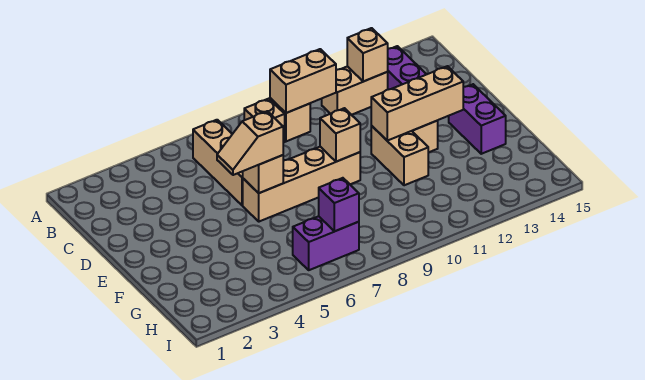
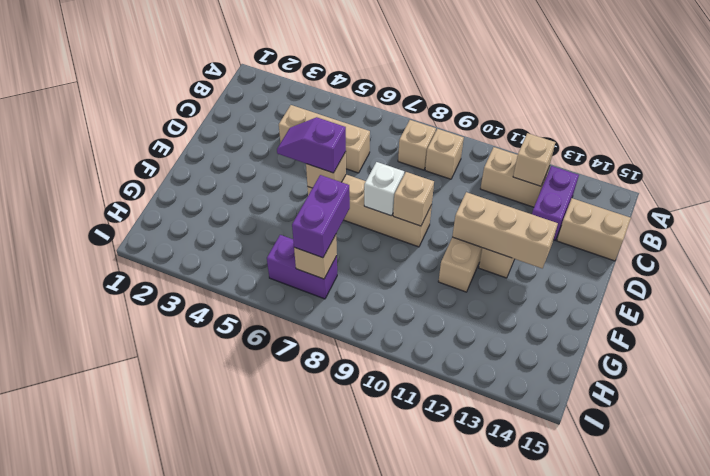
tan 1x3 brick [193,120,243,205] -> tan 1x3 brick turned to [279,105,370,173]
tan 1x2 brick [270,49,336,113] -> tan 1x2 brick moved to [557,198,631,261]
tan 1x2 slope [217,111,283,175] -> purple 1x2 slope [277,117,346,173]
none -> white 1x1 brick [364,162,404,216]
purple 1x2 brick [449,84,506,154] -> purple 1x2 brick moved to [292,175,350,258]
purple 1x1 brick [319,178,359,231] -> tan 1x1 brick [294,235,337,279]

